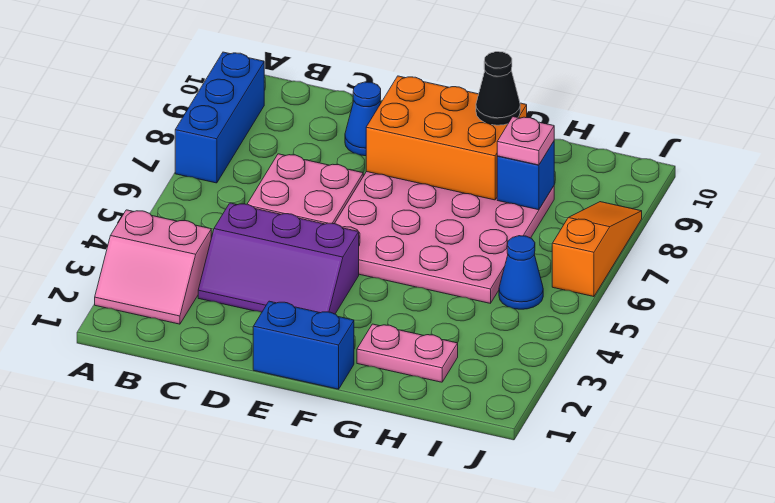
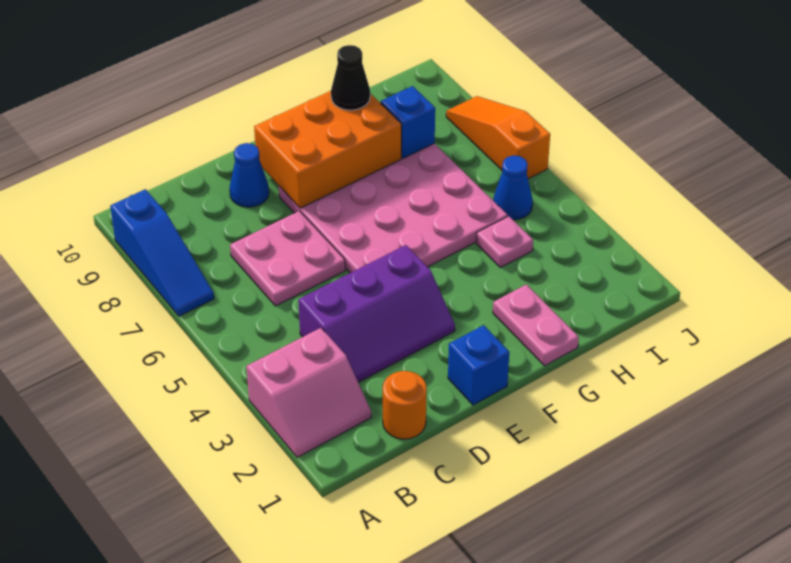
blue 1x3 brick [175,52,264,183] -> blue 1x3 slope [110,189,214,316]
none -> orange 1x1 round brick [383,371,427,439]
blue 1x2 brick [253,301,354,389] -> blue 1x1 brick [448,325,509,405]
pink 1x2 plate [357,324,458,382] -> pink 1x2 plate turned to [493,285,579,366]
pink 1x1 plate [497,117,554,165] -> pink 1x1 plate moved to [476,216,533,268]

